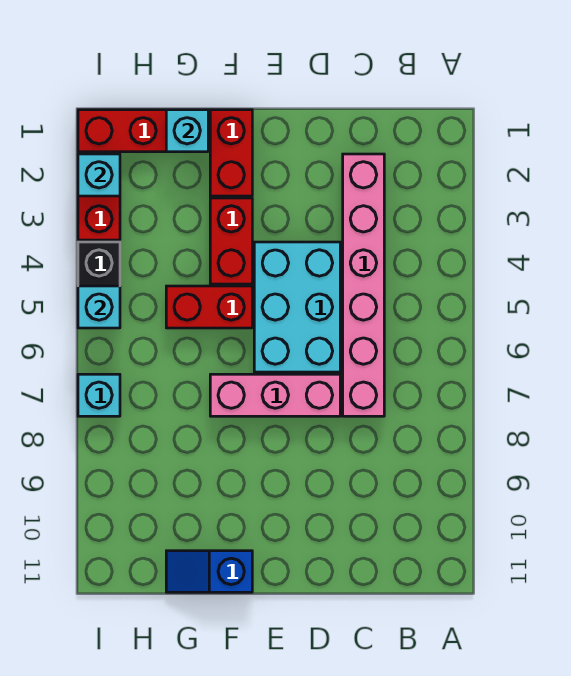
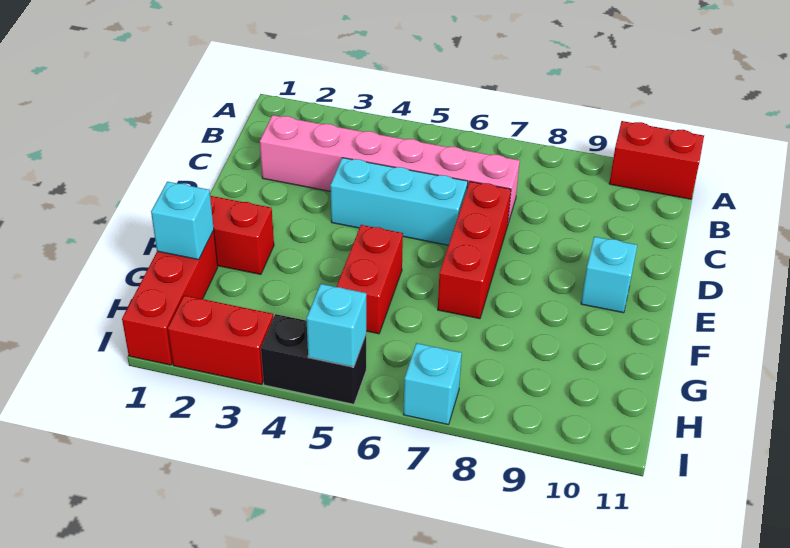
cyan 2x3 brick [254,242,340,372] -> cyan 1x3 brick [330,158,468,245]
pink 1x3 brick [210,374,340,416] -> red 1x3 brick [438,181,511,319]
red 1x2 brick [210,198,252,284] -> red 1x2 brick moved to [609,121,704,199]
blue 1x2 slope [166,551,252,592] -> none
cyan 1x1 brick [78,154,120,196] -> cyan 1x1 brick moved to [581,237,637,313]

